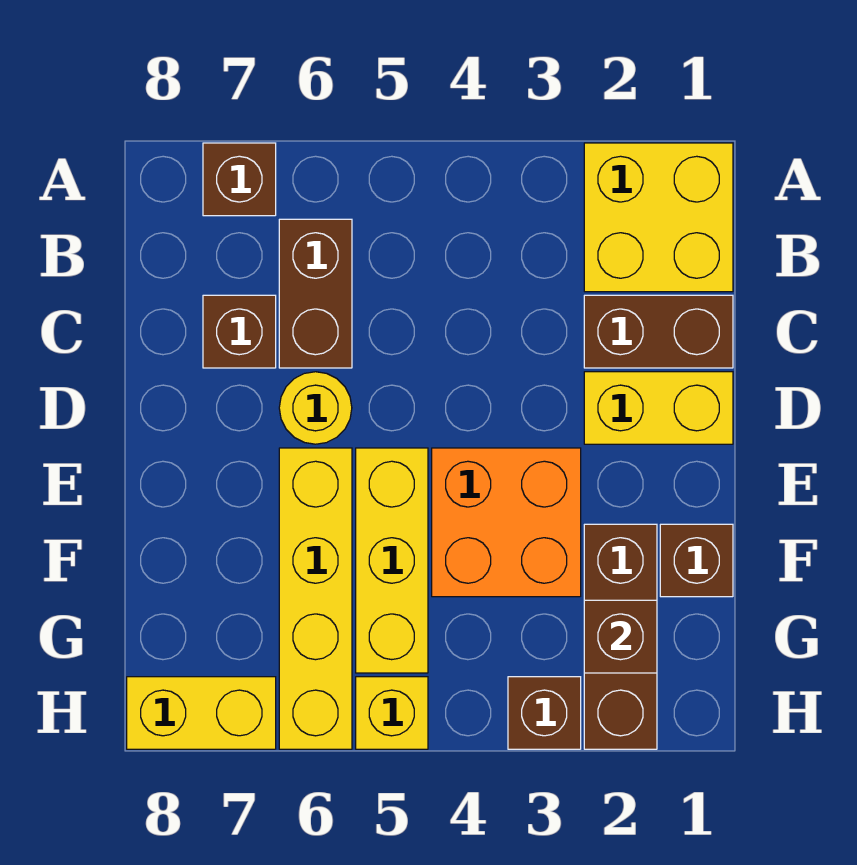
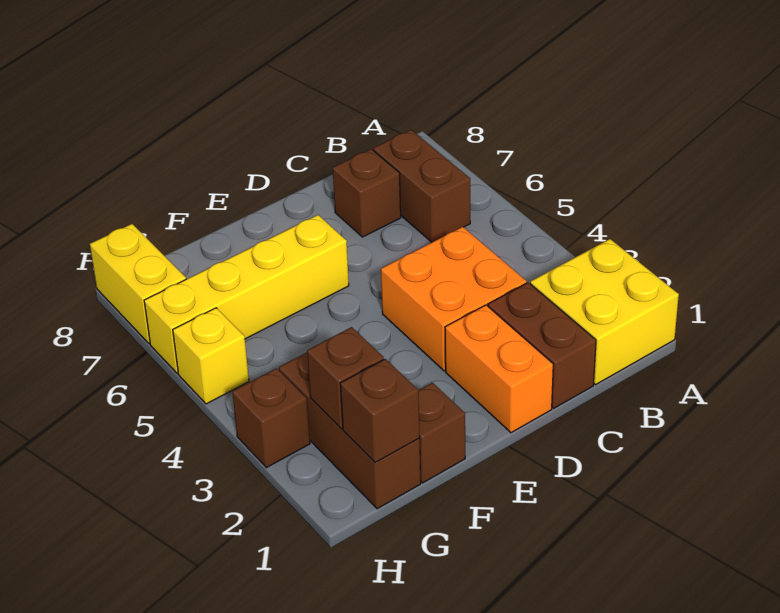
brown 1x1 brick [203,143,276,216] -> brown 1x1 brick moved to [340,359,420,463]
brown 1x2 brick [279,219,352,368] -> brown 1x2 brick turned to [373,130,470,242]
yellow 1x2 brick [584,372,733,444] -> orange 1x2 brick [445,305,553,433]
yellow 1x1 round brick [279,372,352,444] -> none
orange 2x2 brick [432,448,581,597] -> orange 2x2 brick moved to [381,227,527,371]
yellow 1x3 brick [356,448,428,673] -> none
brown 1x3 brick [584,524,657,749] -> brown 1x3 brick turned to [279,352,421,509]

